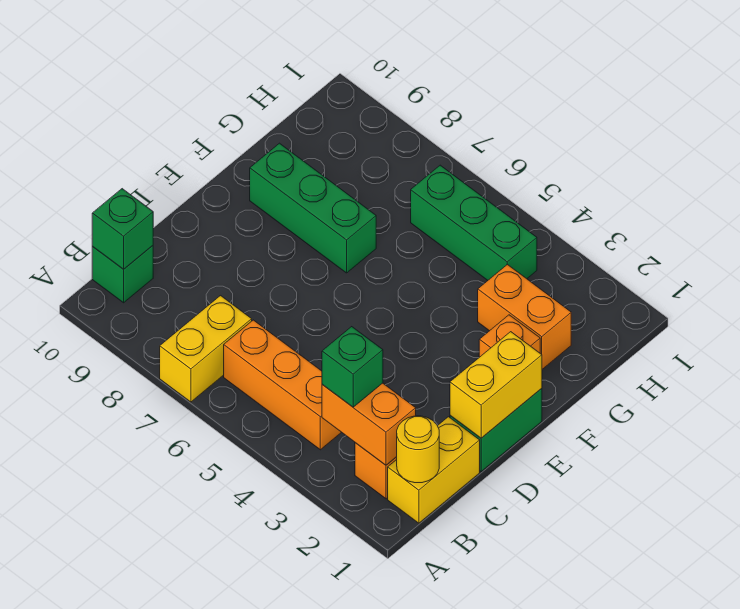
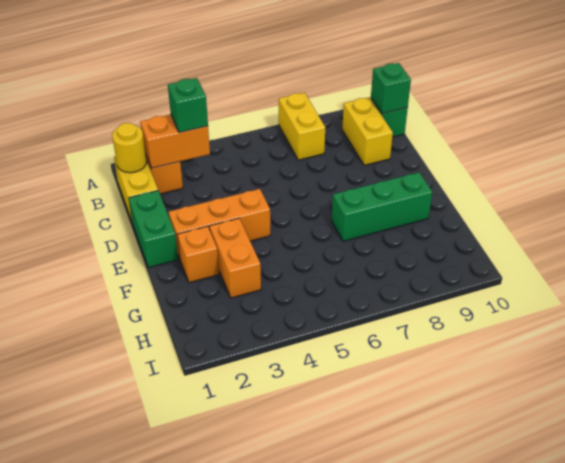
orange 1x3 brick [224,320,342,450] -> orange 1x3 brick moved to [169,189,270,258]
yellow 1x2 brick [450,332,542,438] -> yellow 1x2 brick moved to [342,97,393,165]
orange 1x2 brick [478,264,571,369] -> orange 1x2 brick turned to [210,218,261,298]
green 1x3 brick [411,165,537,280] -> none

